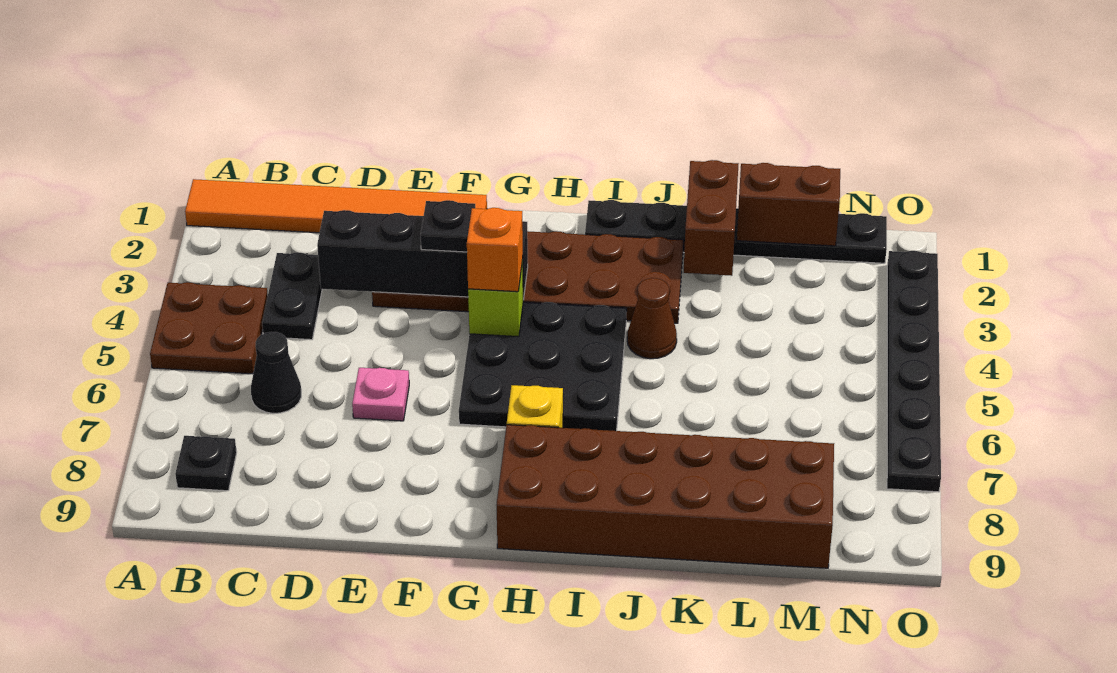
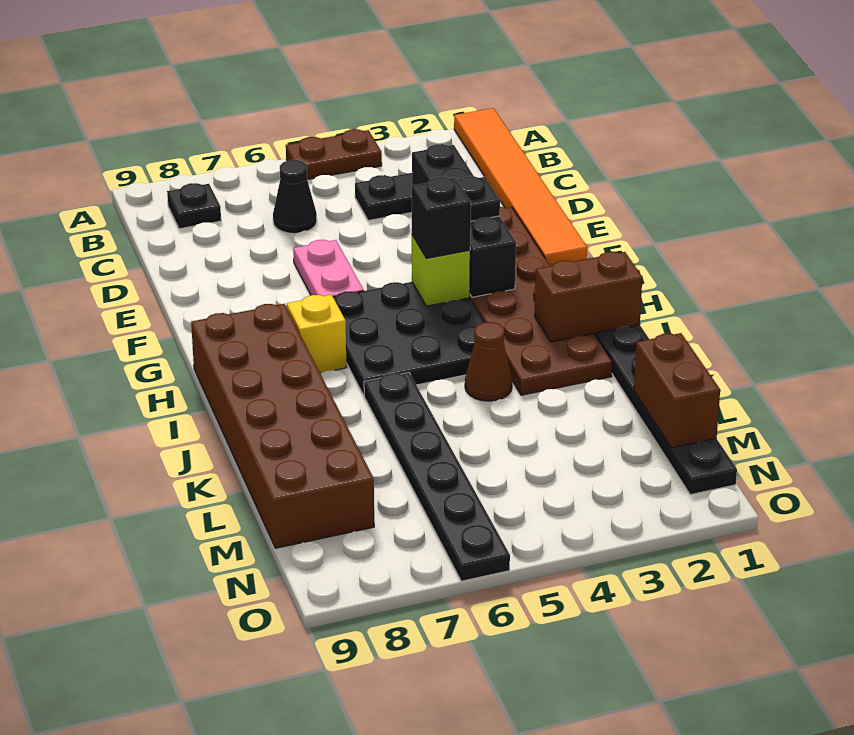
brown 2x2 plate [150,282,268,374] -> brown 1x2 plate [286,129,382,180]
pink 1x1 plate [352,368,409,421] -> pink 1x2 plate [293,240,364,297]
orange 1x1 brick [467,208,523,292] -> black 1x1 brick [412,177,471,258]
brown 1x2 brick [684,160,738,276] -> brown 1x2 brick moved to [535,252,642,342]
black 1x6 plate [887,251,941,492] -> black 1x6 plate turned to [364,373,510,581]

